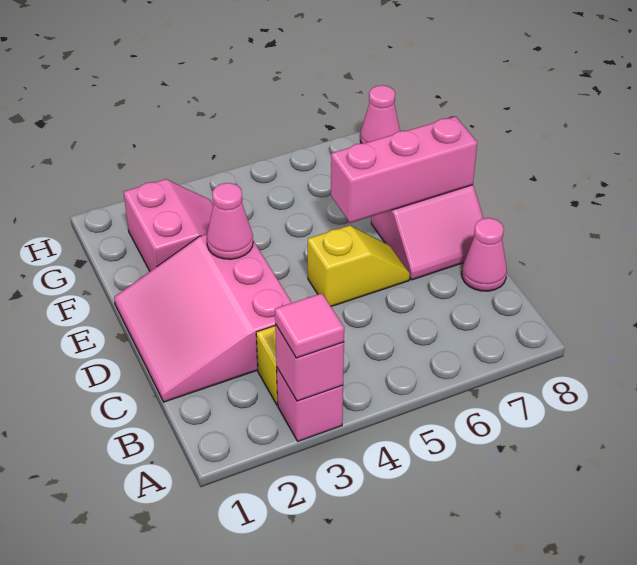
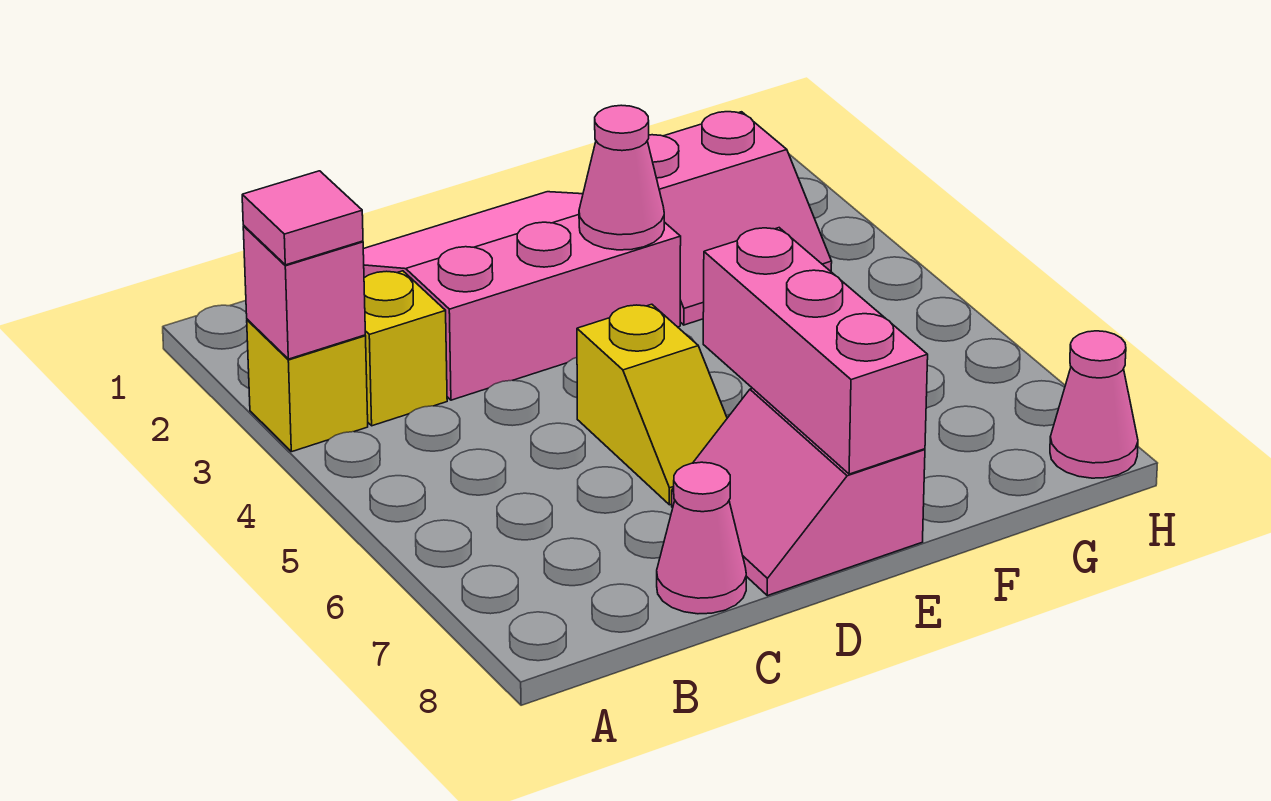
pink 1x1 brick [277,368,343,441] -> yellow 1x1 brick [247,319,368,452]

